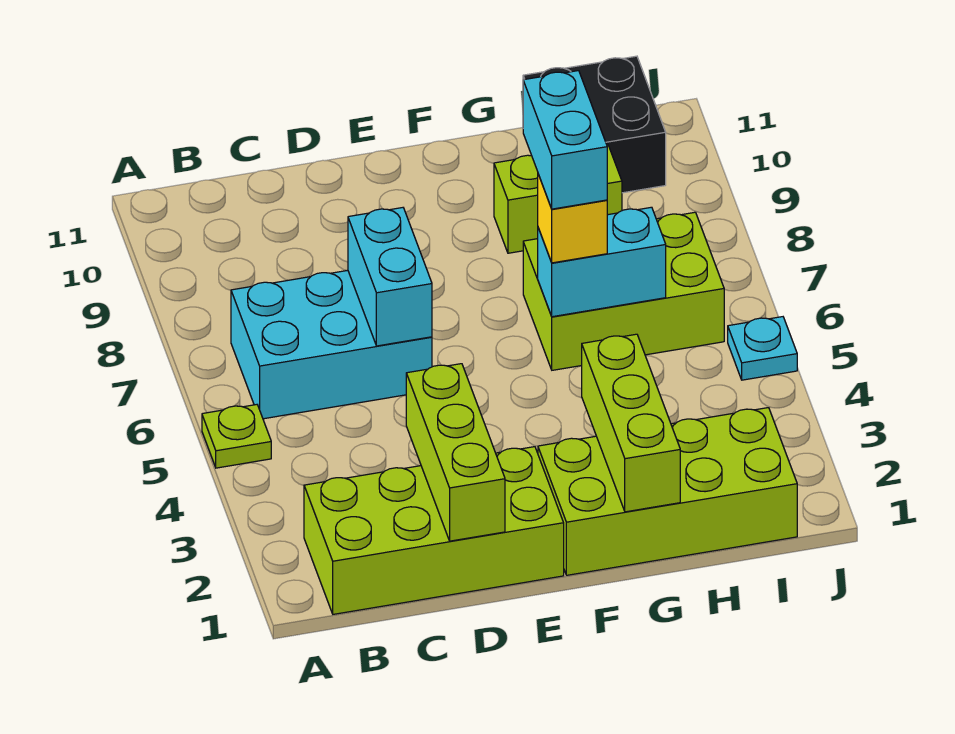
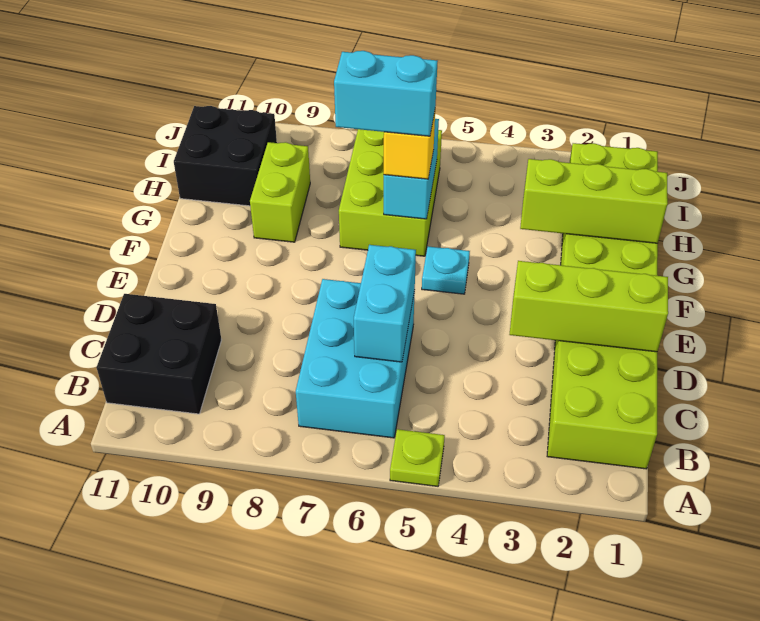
none -> black 2x2 brick [96,294,221,414]
cyan 1x2 brick [348,208,432,346] -> cyan 1x2 brick turned to [354,245,416,362]
cyan 1x1 plate [728,317,797,380] -> cyan 1x1 plate moved to [422,247,470,294]

